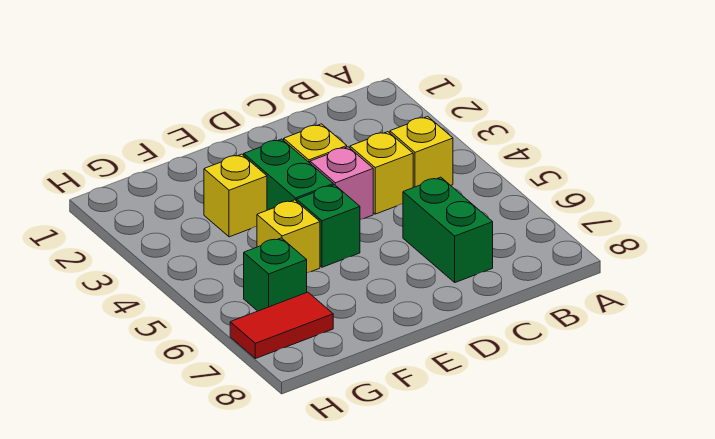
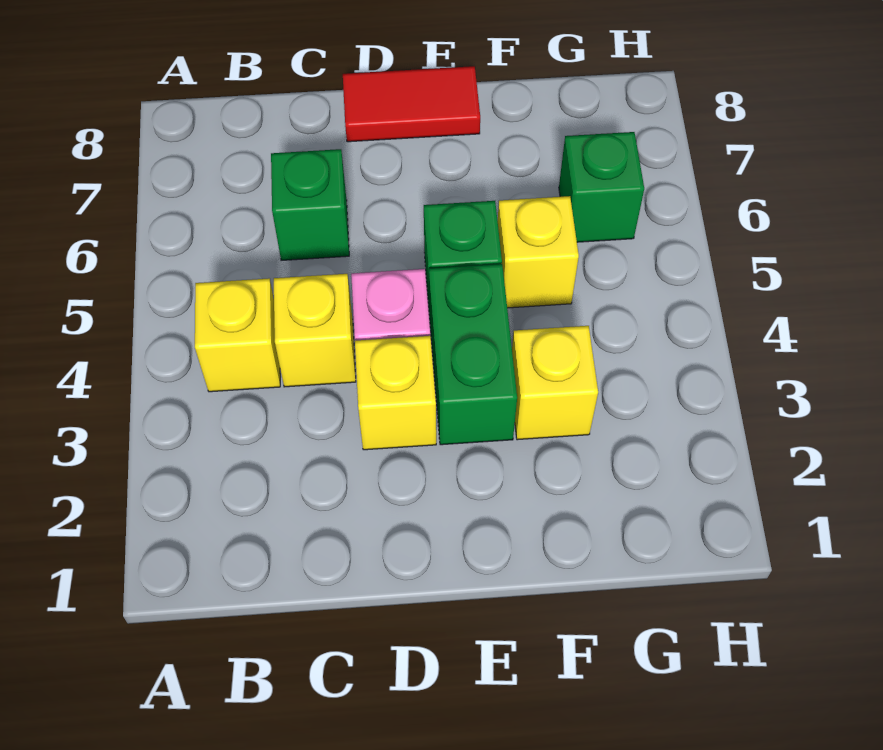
green 1x2 brick [403,177,493,282] -> green 1x1 brick [271,149,349,260]
red 1x2 tile [230,292,333,359] -> red 1x2 tile moved to [343,66,480,142]

